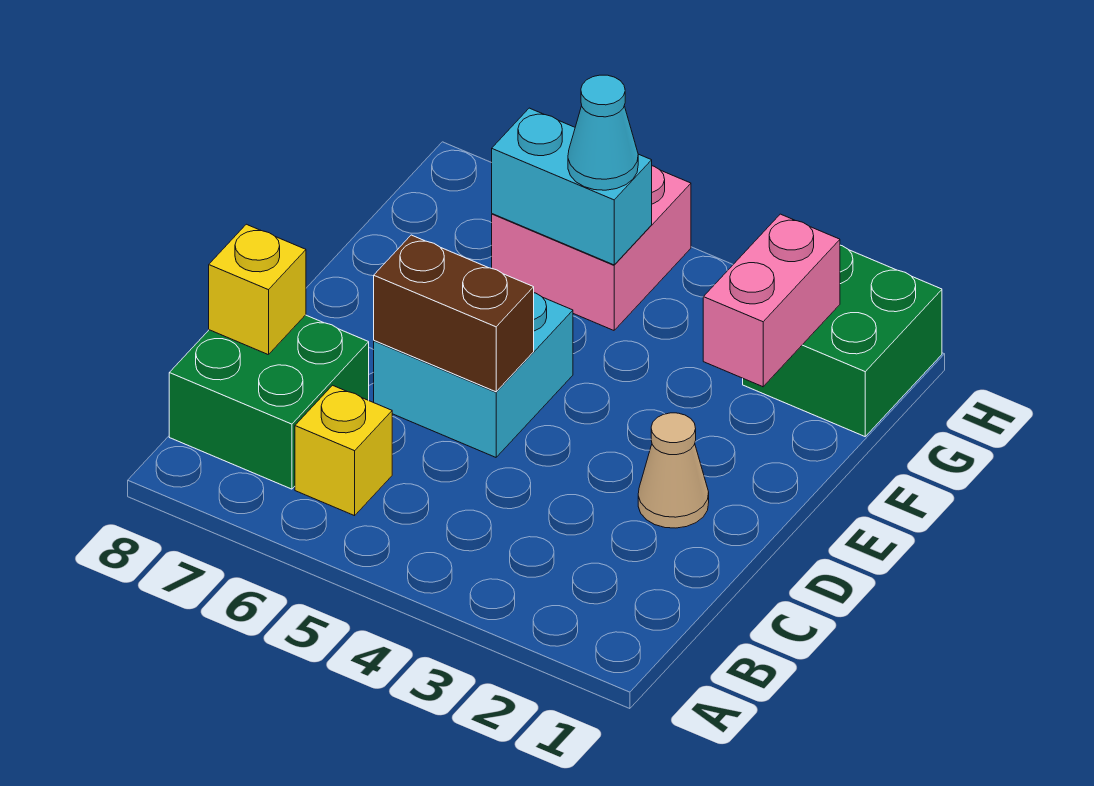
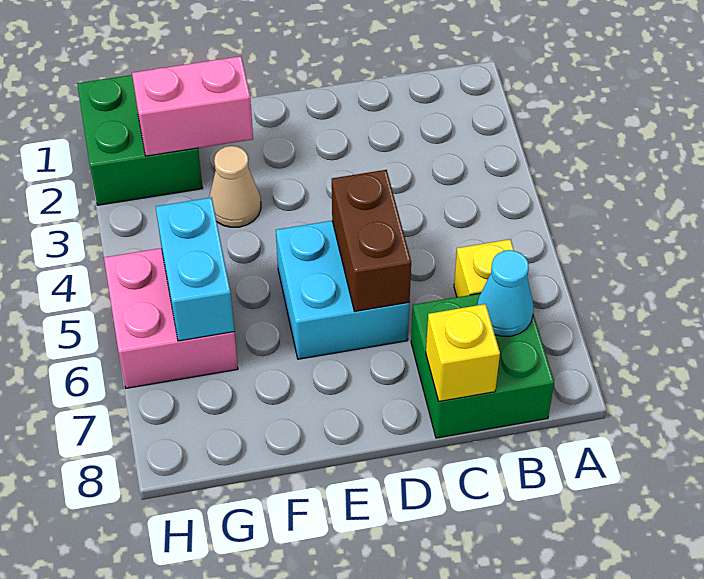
tan 1x1 cone [638,413,709,528] -> tan 1x1 cone moved to [209,146,261,227]
cyan 1x1 cone [568,75,638,190] -> cyan 1x1 cone moved to [477,250,534,336]

